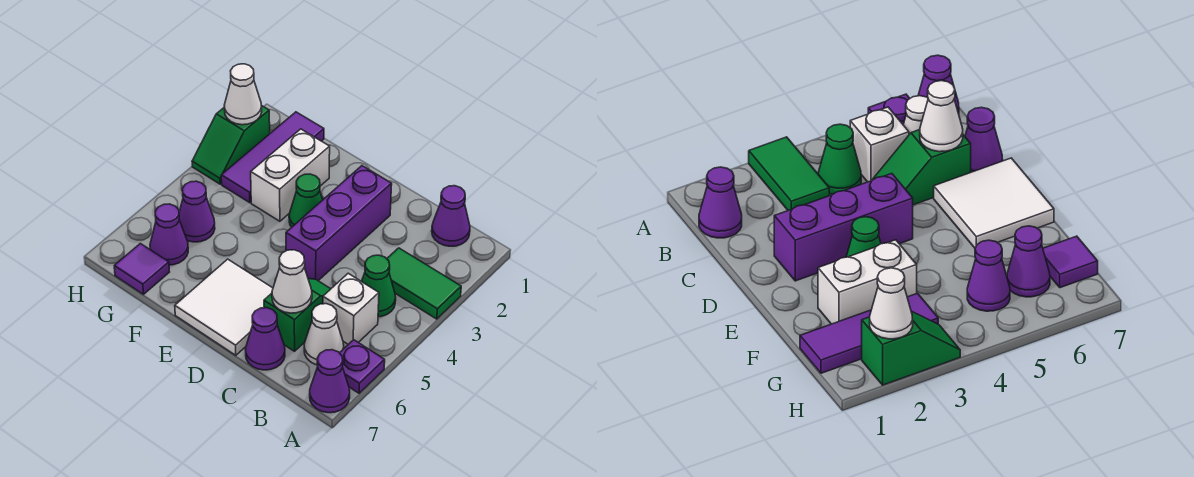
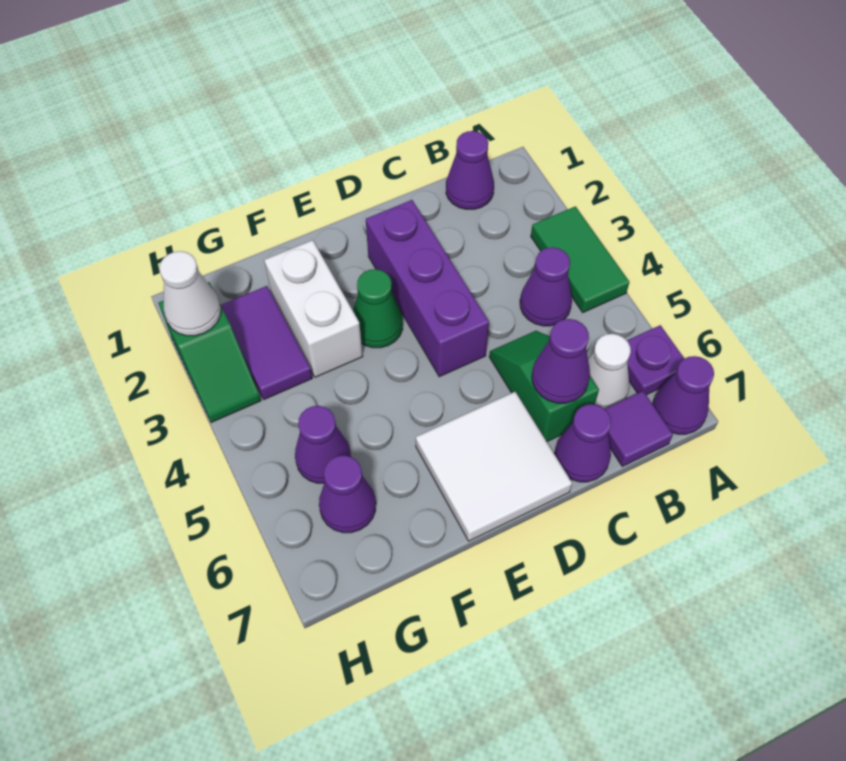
green 1x2 tile [387,248,461,319] -> green 1x2 tile turned to [531,206,629,312]
green 1x1 cone [362,255,396,317] -> purple 1x1 cone [520,247,572,326]
white 1x1 brick [323,273,379,344] -> none
white 1x1 cone [272,250,312,313] -> purple 1x1 cone [532,319,590,403]
purple 1x3 tile [221,112,324,203] -> purple 1x2 tile [221,286,312,399]
purple 1x1 tile [114,244,169,294] -> purple 1x1 tile moved to [605,391,673,466]

